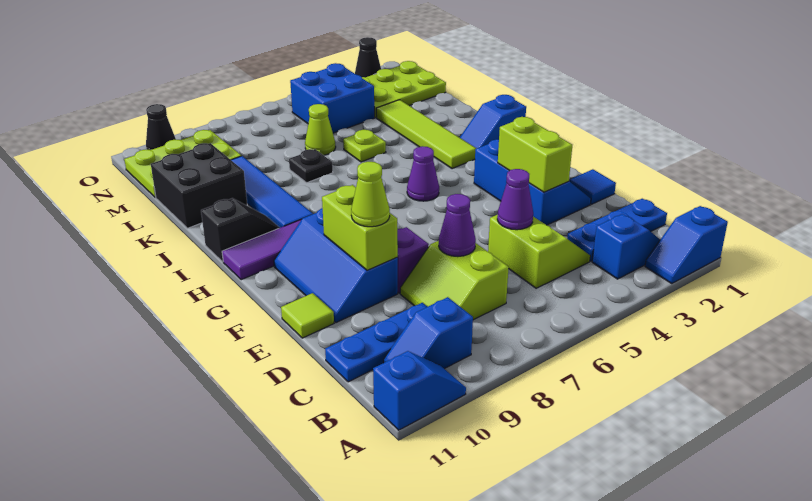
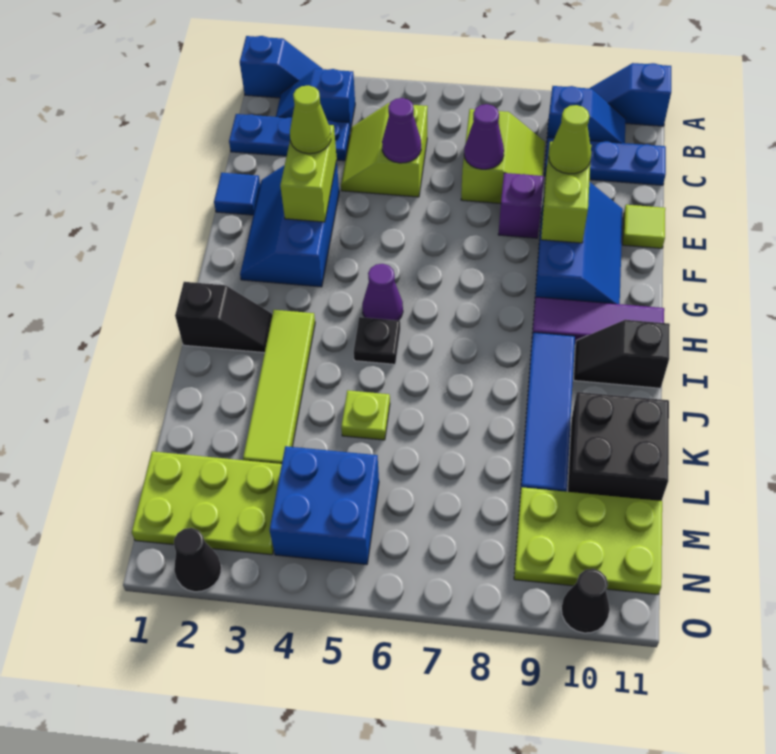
blue 1x2 slope [460,95,526,149] -> black 1x2 slope [175,282,272,353]
black 1x1 plate [289,149,333,183] -> black 1x1 plate moved to [354,317,400,364]
lime 1x1 cone [305,104,336,155] -> lime 1x1 cone moved to [290,85,331,154]

